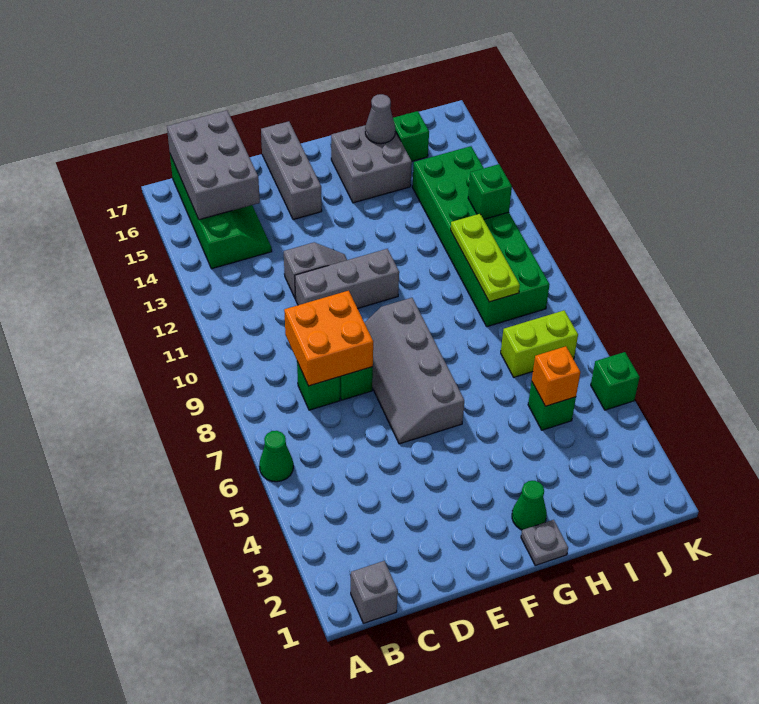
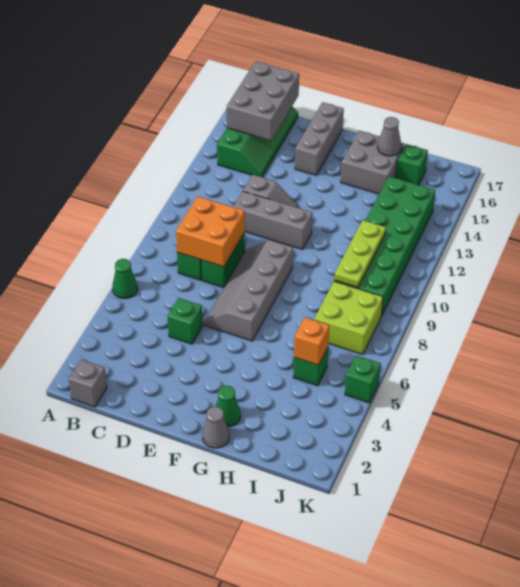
grey 1x1 plate [521,520,568,566] -> grey 1x1 cone [202,407,229,448]
lime 1x2 brick [501,310,578,377] -> lime 2x2 brick [314,281,383,354]
green 1x1 brick [468,164,512,219] -> green 1x1 brick moved to [168,298,203,344]

